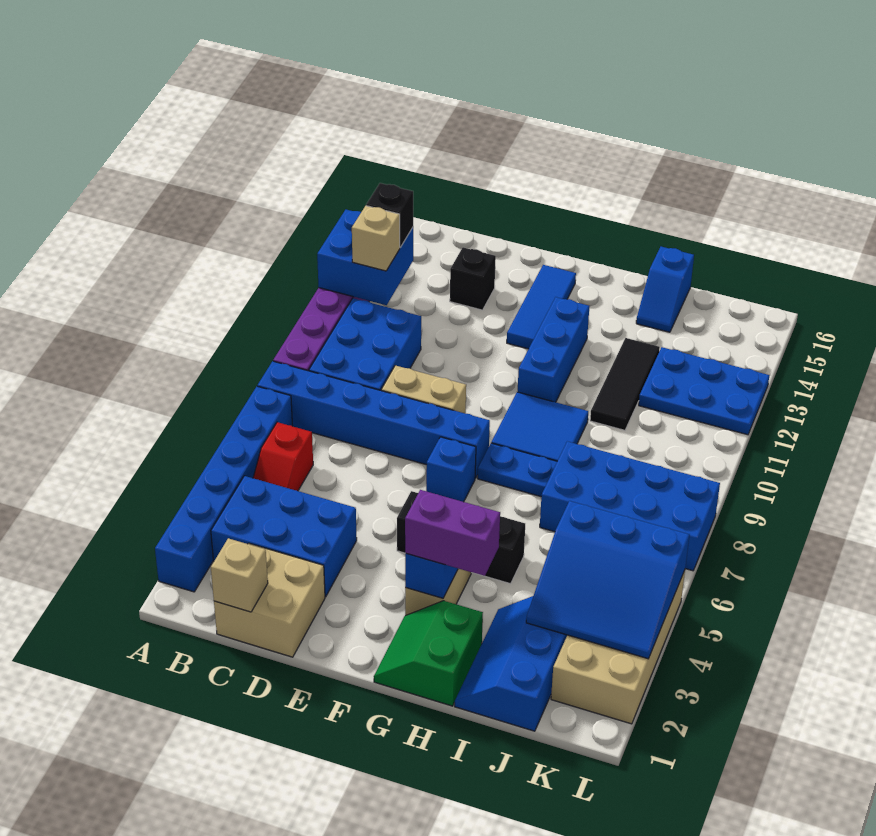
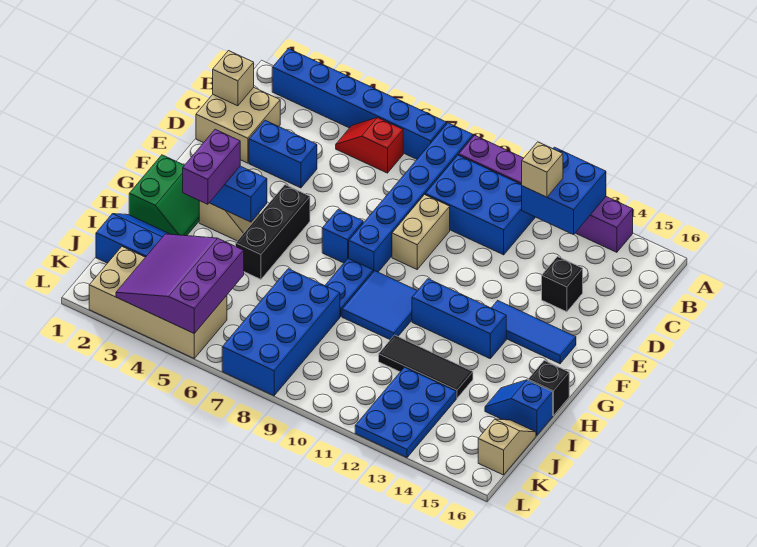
blue 2x3 brick [211,476,357,597] -> blue 1x2 brick [249,120,317,188]
black 1x1 brick [366,183,413,247] -> black 1x1 brick moved to [528,361,569,416]
green 2x2 slope [374,601,483,706] -> green 2x2 slope turned to [129,155,199,236]
blue 3x3 slope [526,501,689,659] -> purple 3x3 slope [116,234,244,333]
none -> tan 1x2 slope [478,419,536,475]

